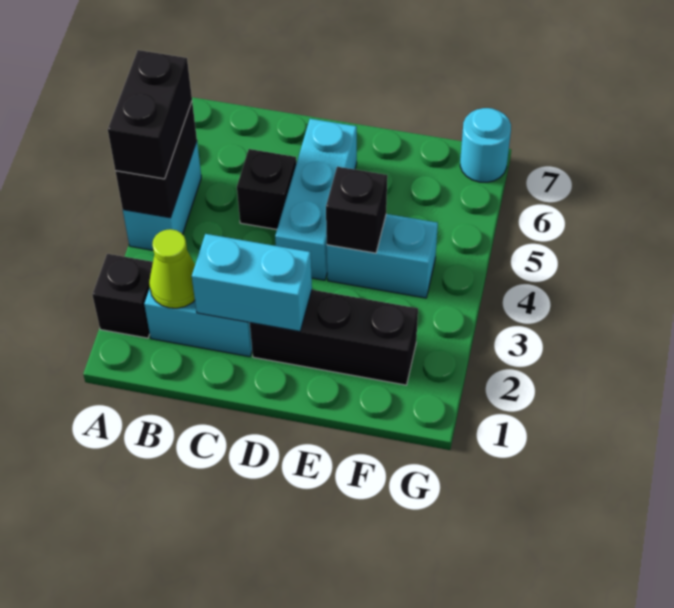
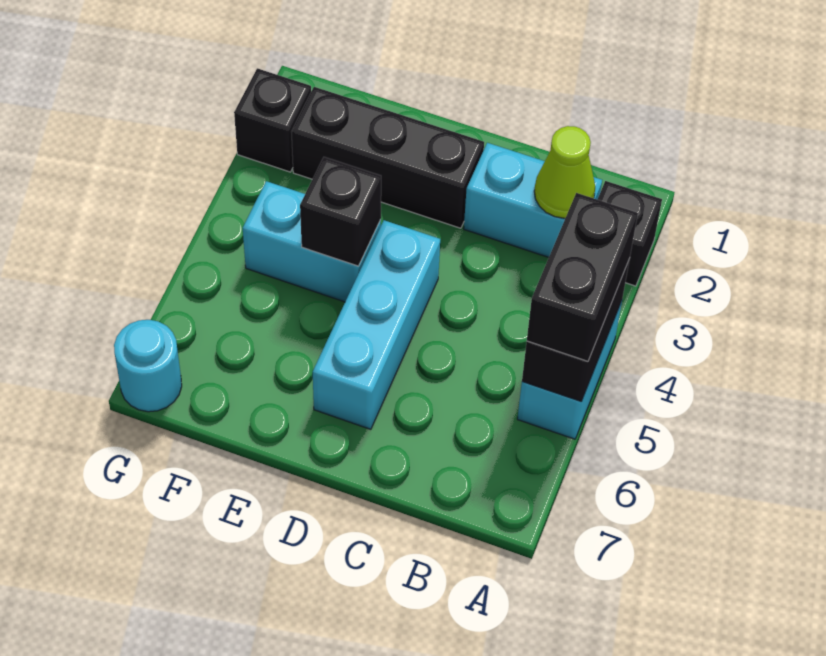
cyan 1x2 brick [192,234,312,331] -> none
black 1x1 brick [237,149,296,229] -> black 1x1 brick moved to [234,68,311,172]

